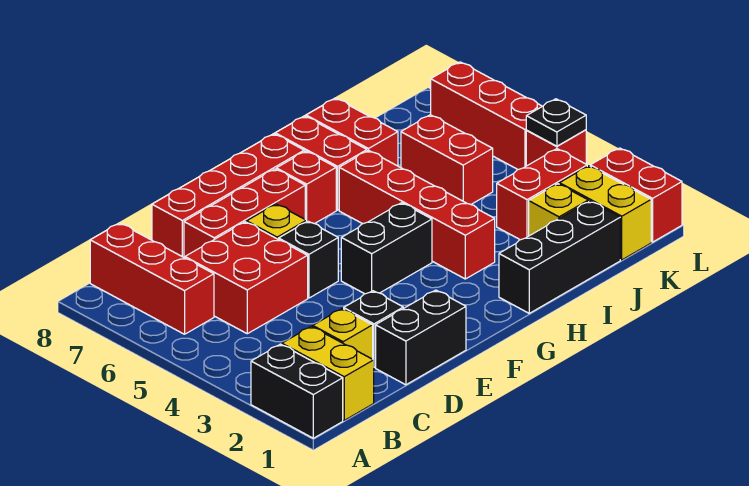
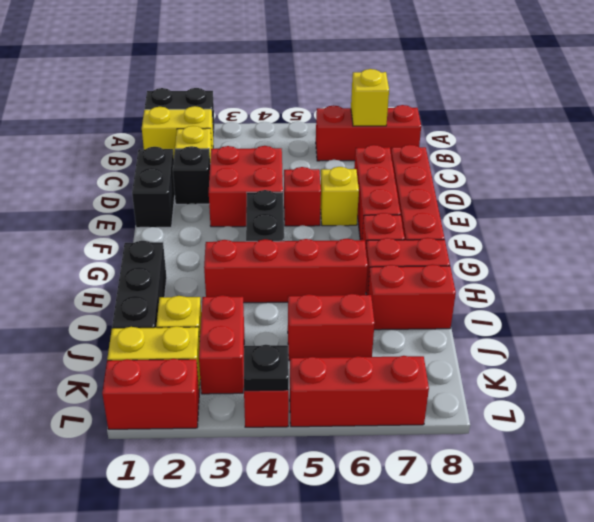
none -> yellow 1x1 brick [351,69,389,126]
red 2x2 brick [185,222,308,334] -> red 2x2 brick moved to [209,146,283,227]
black 1x1 brick [279,221,338,298] -> red 1x1 brick [284,167,321,226]

